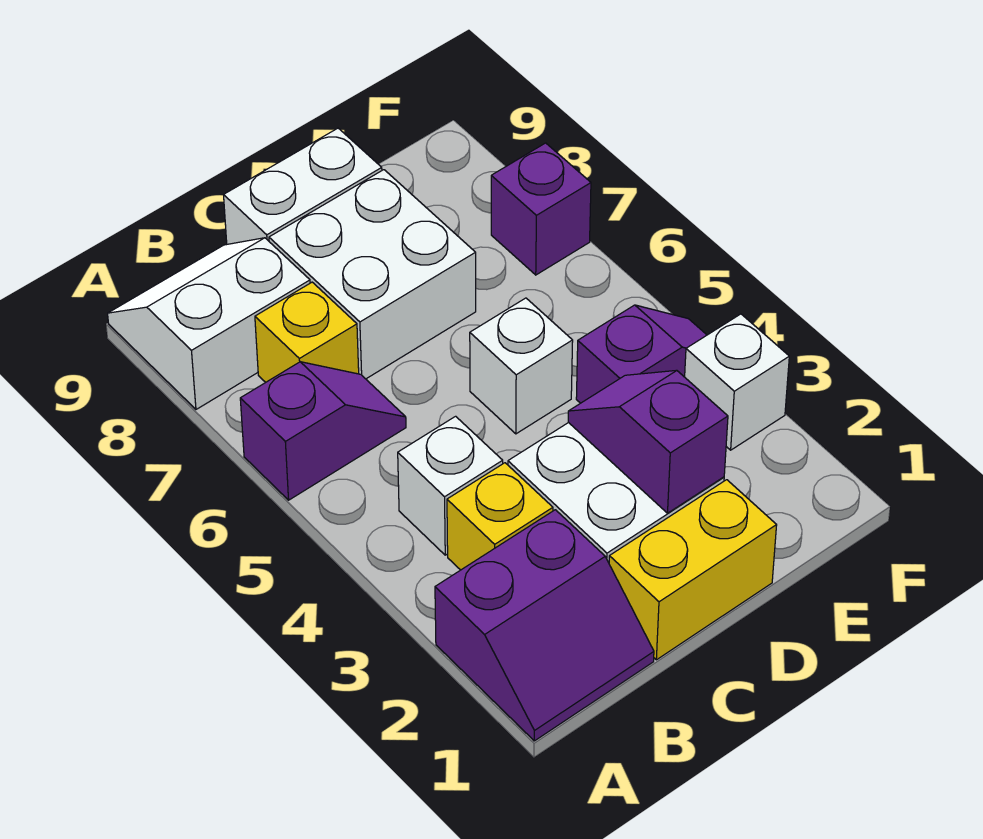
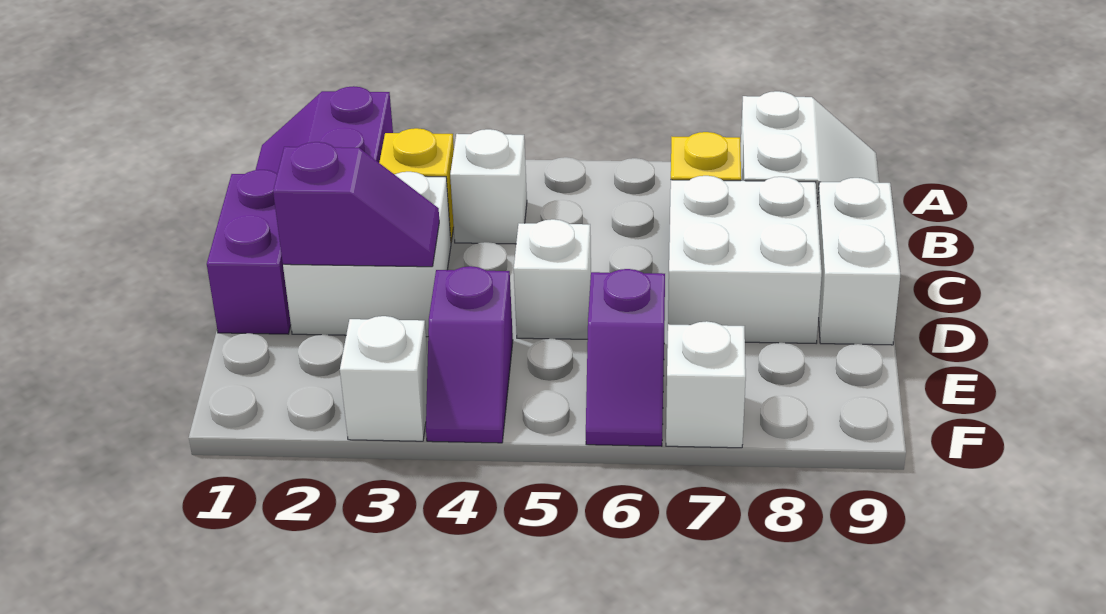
purple 1x2 slope [240,362,406,500] -> purple 1x2 slope moved to [586,269,665,446]
yellow 1x2 brick [609,480,777,660] -> purple 1x2 brick [207,170,291,334]
purple 1x1 brick [491,143,591,275] -> white 1x1 brick [666,321,746,448]

